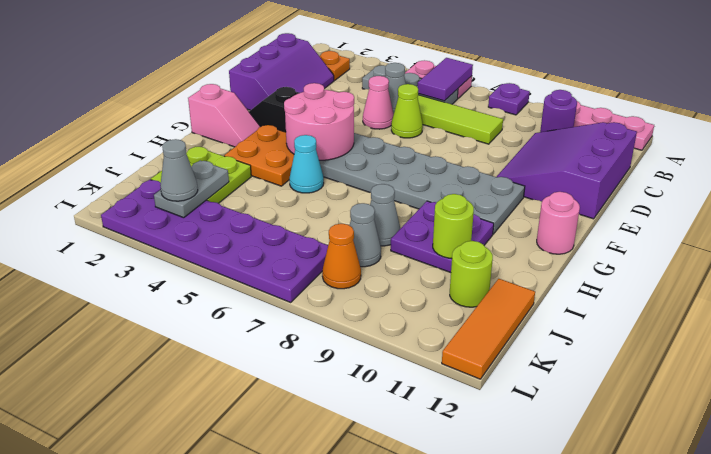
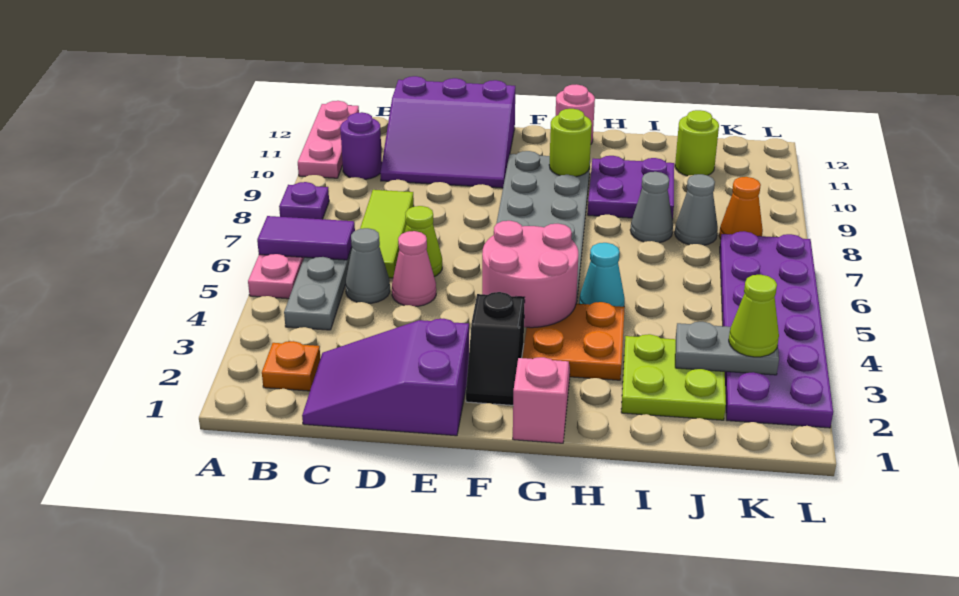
purple 2x3 slope [229,33,334,110] -> purple 2x3 slope turned to [302,319,469,436]
lime 1x1 round brick [433,194,474,258] -> lime 1x1 round brick moved to [549,109,592,177]
orange 1x3 tile [442,279,535,379] -> none
grey 1x1 cone [160,139,198,201] -> lime 1x1 cone [729,275,779,357]

